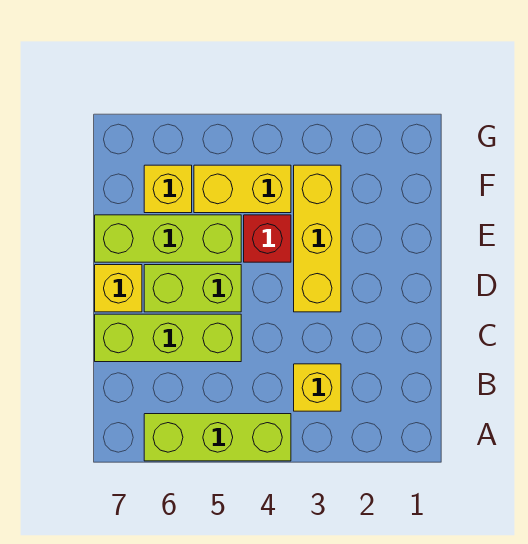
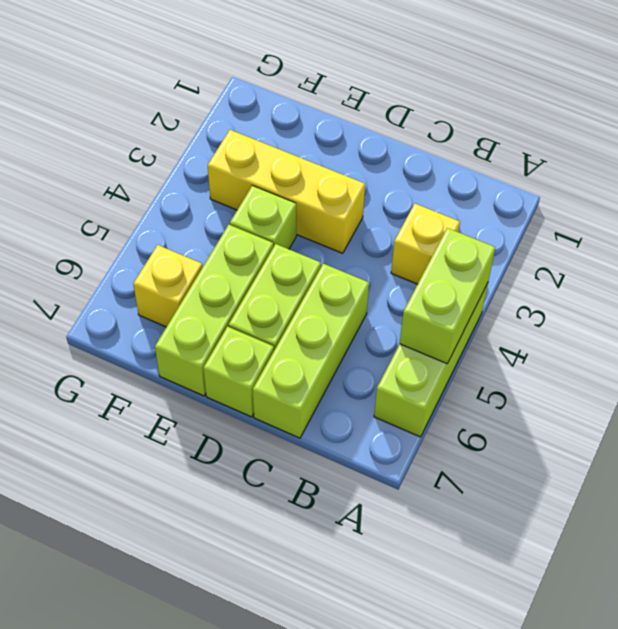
none -> lime 1x2 brick [400,228,495,364]
yellow 1x1 brick [95,265,142,312] -> lime 1x1 brick [203,327,274,417]
red 1x1 brick [244,215,291,262] -> lime 1x1 brick [230,186,296,249]
yellow 1x2 brick [194,165,291,213] -> none

